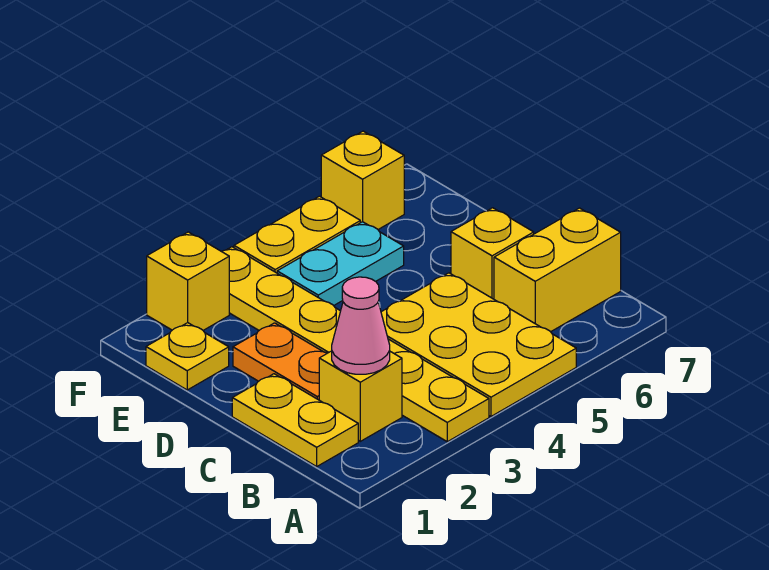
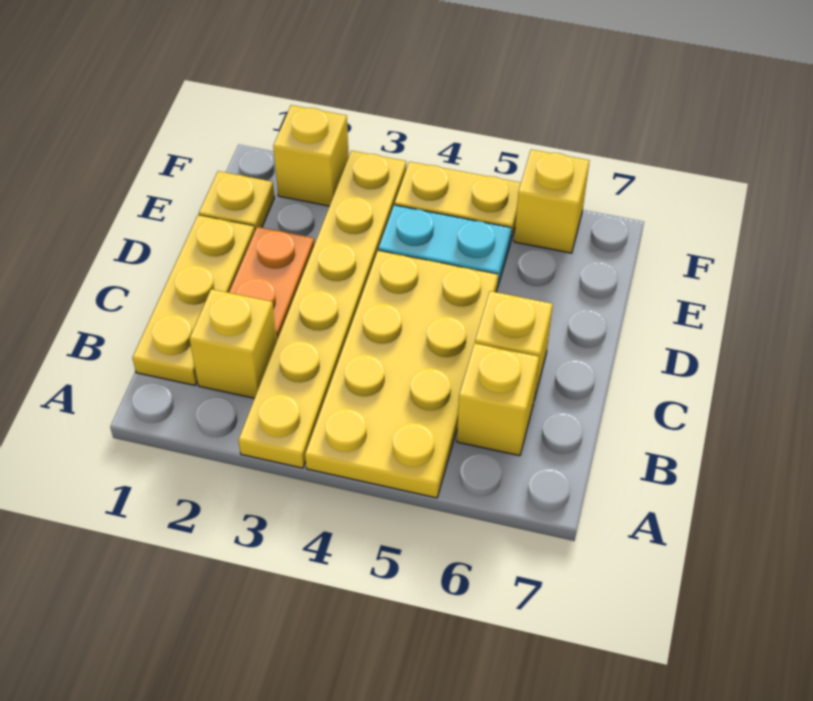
yellow 2x3 plate [381,273,576,416] -> yellow 2x4 plate [305,251,498,498]
yellow 1x2 plate [232,374,358,466] -> yellow 1x3 plate [133,215,255,385]
pink 1x1 cone [332,277,390,374] -> none
yellow 1x2 brick [494,208,621,332] -> yellow 1x1 brick [457,343,539,456]

